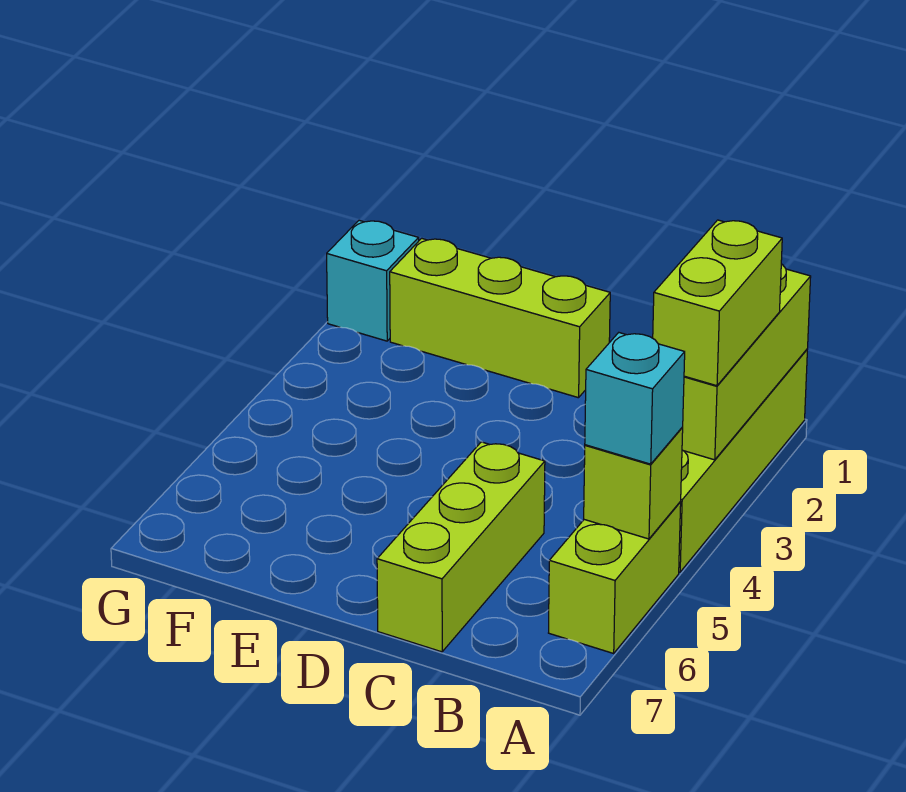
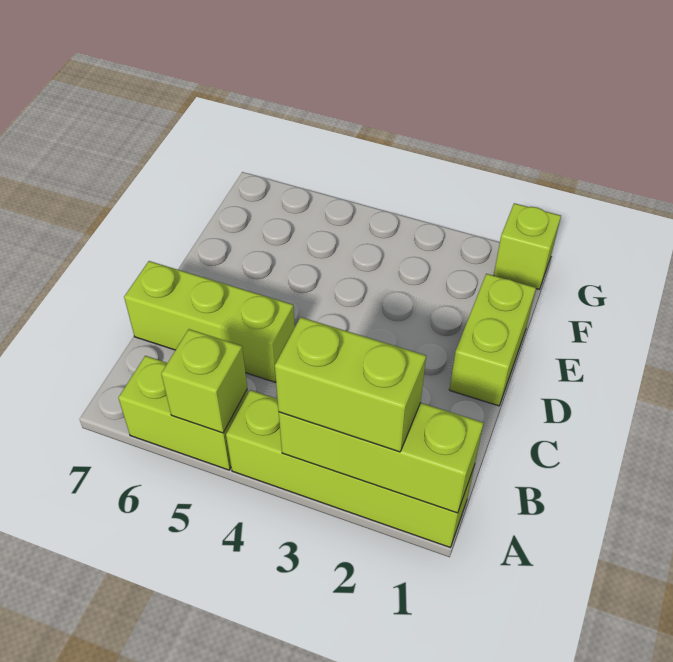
cyan 1x1 brick [585,333,685,464] -> none
lime 1x3 brick [390,238,610,398] -> lime 1x2 brick [449,274,536,406]
cyan 1x1 brick [327,220,419,341] -> lime 1x1 brick [494,203,561,289]

